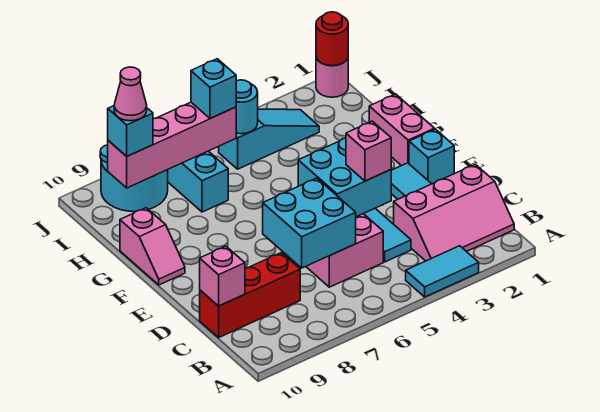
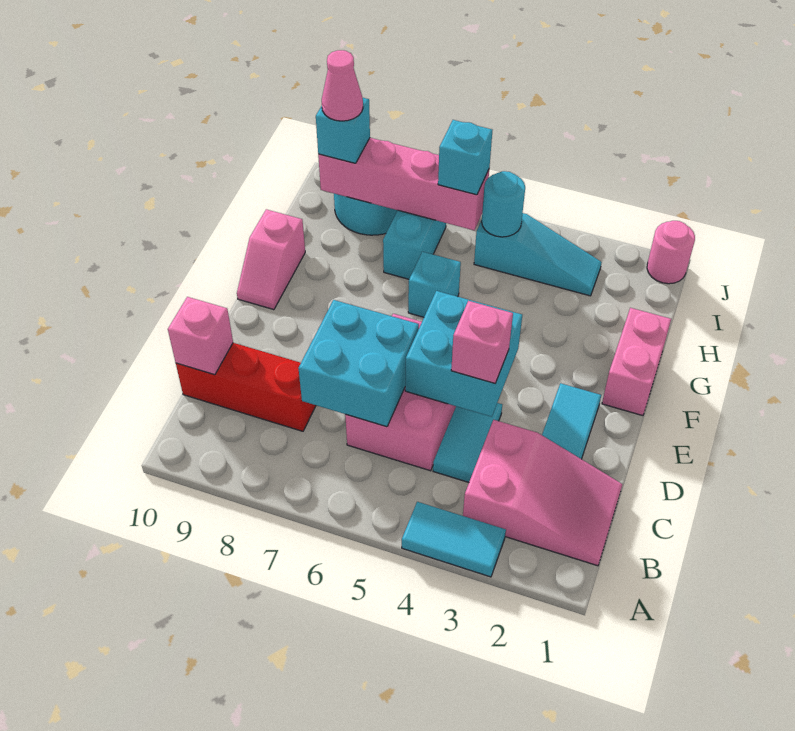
pink 2x3 slope [394,164,514,261] -> pink 2x3 slope turned to [463,420,622,566]
cyan 1x1 brick [409,129,454,184] -> cyan 1x1 brick moved to [408,252,461,317]
red 1x1 round brick [316,12,348,66] -> none

